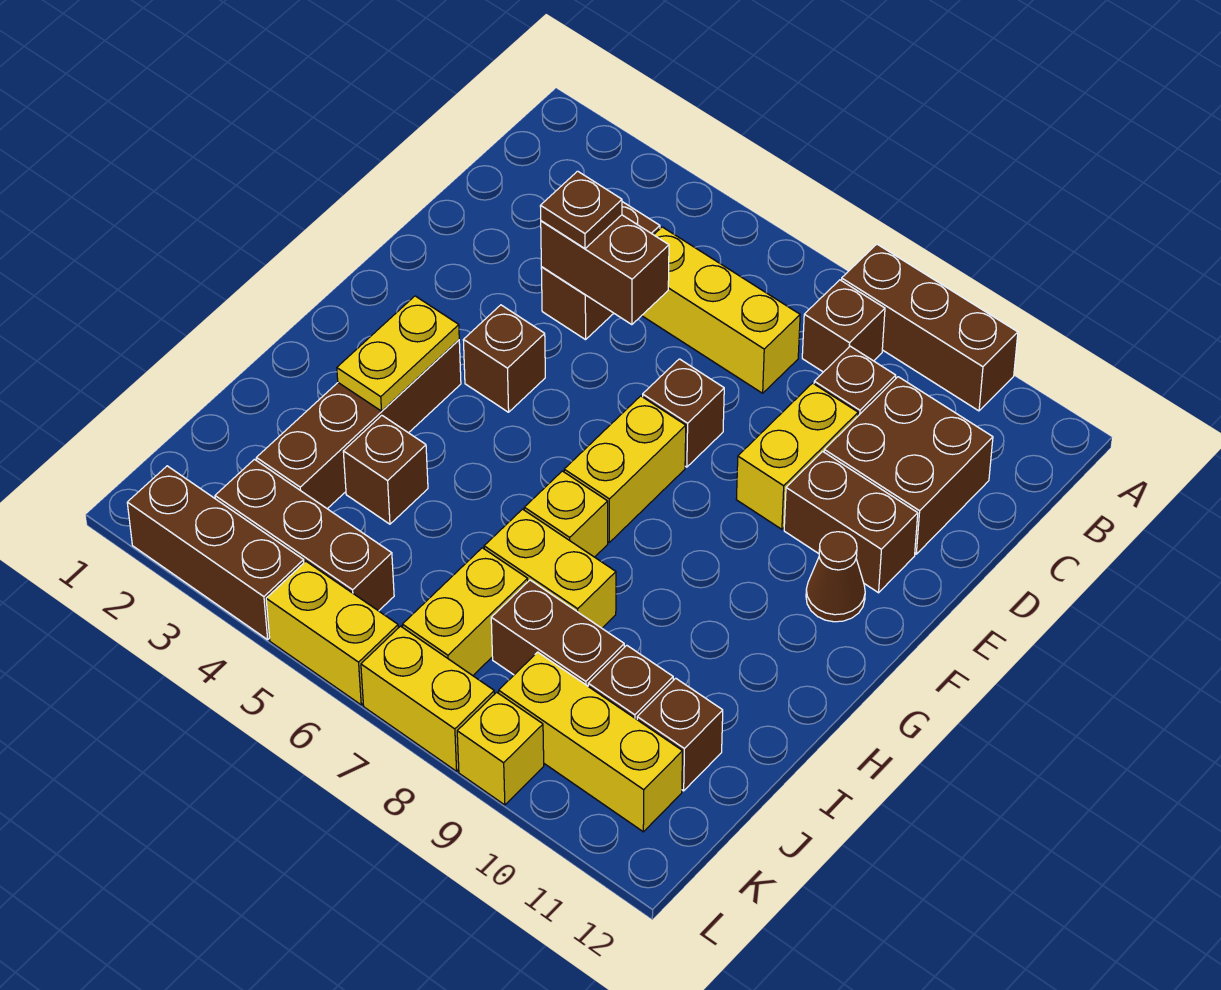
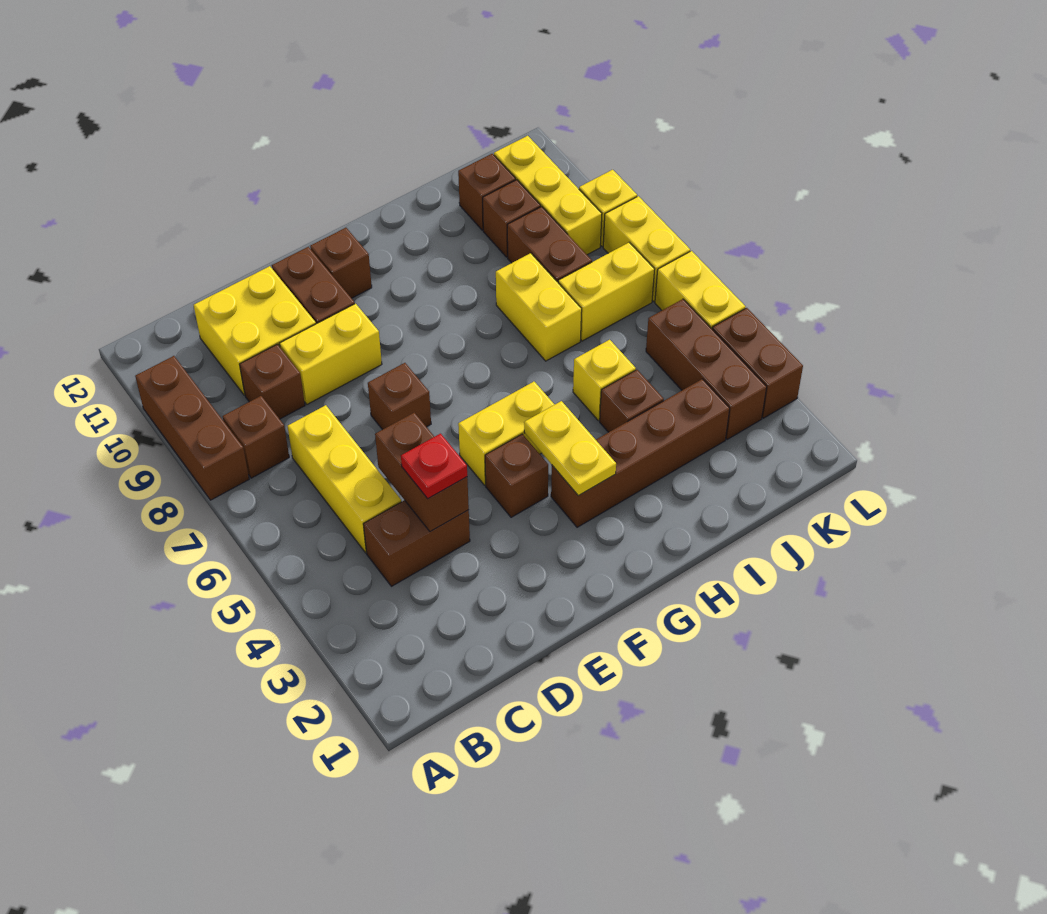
brown 2x2 brick [824,377,993,554] -> yellow 2x2 brick [194,266,316,395]
brown 1x1 plate [540,171,622,248] -> red 1x1 plate [401,434,467,499]
yellow 1x2 brick [564,396,686,542] -> yellow 1x2 brick moved to [458,382,555,485]
brown 1x1 cone [806,532,865,622] -> brown 1x1 brick [310,228,372,298]
yellow 1x2 plate [337,296,459,411] -> yellow 1x2 plate turned to [524,401,616,496]
yellow 1x1 brick [524,471,608,557] -> yellow 1x1 brick moved to [573,340,636,421]
brown 1x3 brick [127,466,304,640] -> brown 1x2 brick [712,308,803,418]

